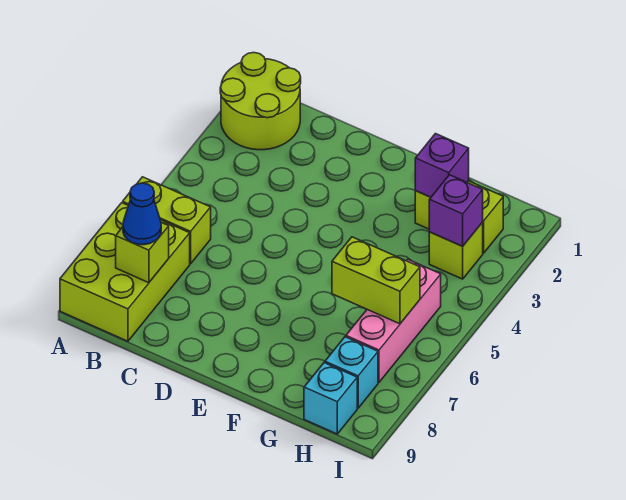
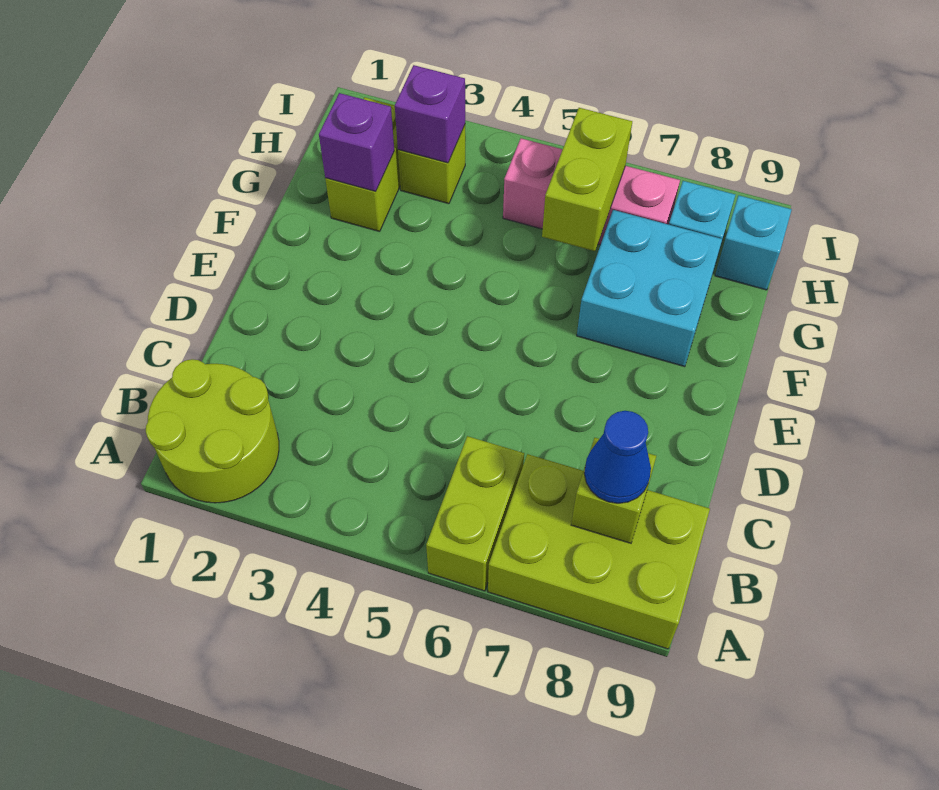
none -> cyan 2x2 brick [577,210,722,367]

